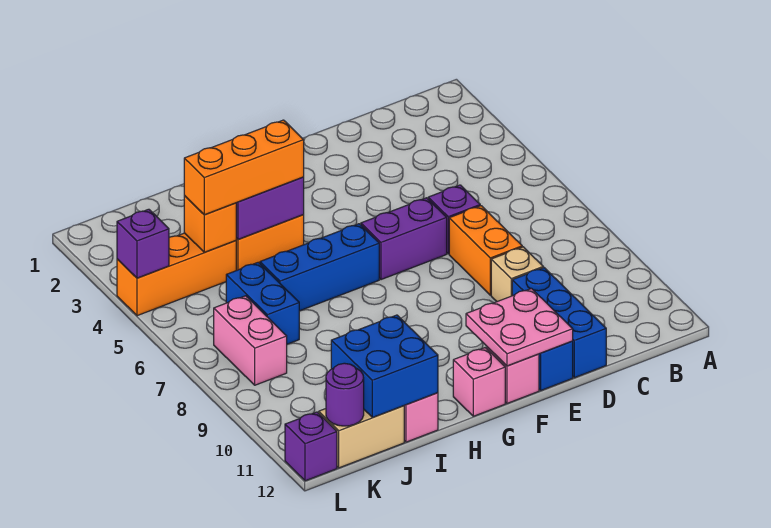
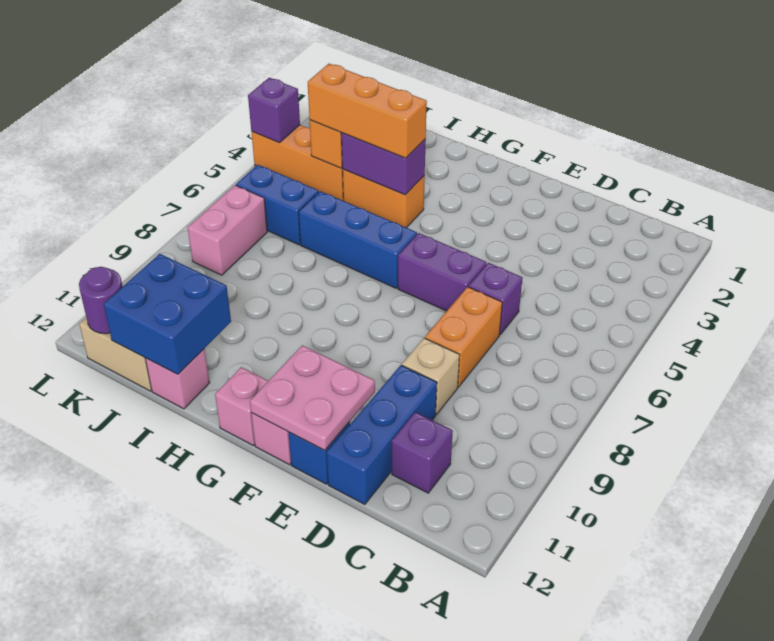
blue 1x2 brick [226,262,299,344] -> blue 1x2 brick turned to [236,165,318,245]
purple 1x1 brick [285,412,337,481] -> purple 1x1 brick moved to [392,412,453,493]

